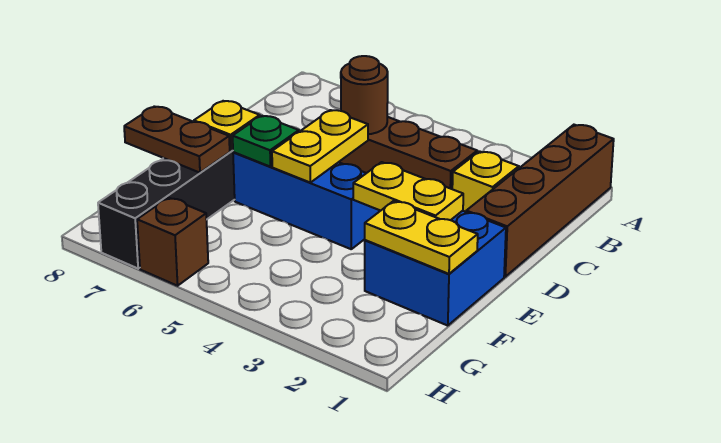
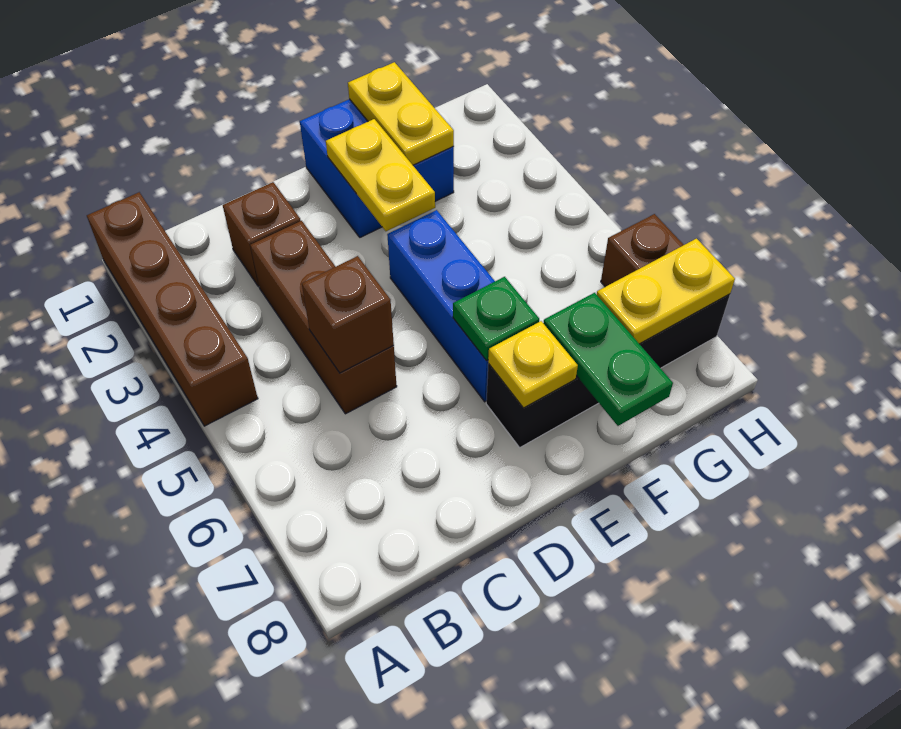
brown 1x4 brick [466,125,614,277] -> brown 1x4 brick turned to [87,192,258,426]
yellow 1x1 brick [452,151,519,212] -> brown 1x1 brick [223,182,301,286]
brown 1x1 round brick [341,56,388,134] -> brown 1x1 brick [302,256,394,373]
yellow 1x2 plate [272,110,368,183] -> yellow 1x2 plate moved to [597,239,735,344]
brown 1x2 plate [124,106,230,173] -> green 1x2 plate [543,293,673,426]

